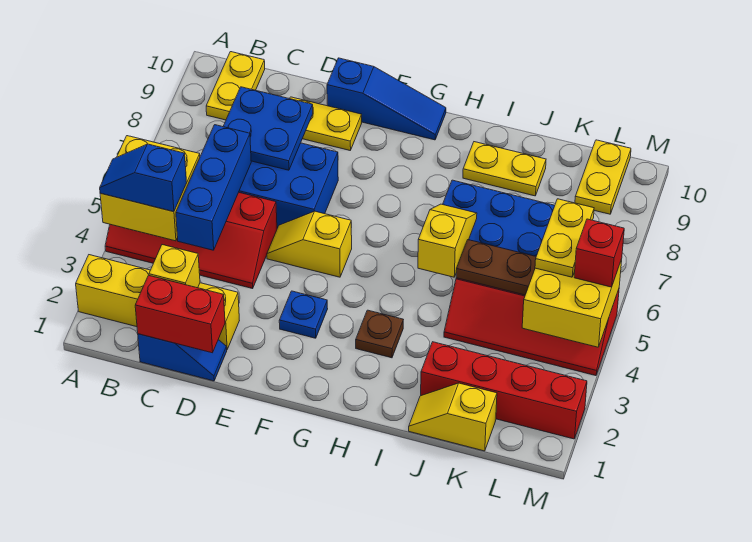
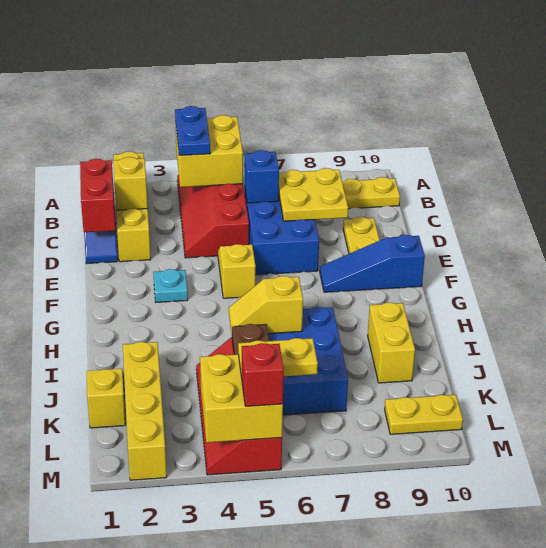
blue 1x2 slope [100,144,187,212] -> blue 1x2 plate [175,106,210,155]
blue 1x3 brick [176,125,251,250] -> blue 1x1 brick [245,150,279,203]
blue 2x2 plate [223,87,313,170] -> yellow 2x2 plate [279,168,348,221]
blue 1x3 slope [327,58,446,140] -> blue 1x3 slope turned to [320,235,425,292]
blue 1x1 plate [279,291,328,338] -> cyan 1x1 plate [153,269,188,302]
brown 1x1 plate [356,310,403,358] -> none
yellow 1x2 slope [418,204,477,277] -> yellow 1x2 slope turned to [229,276,303,334]
yellow 1x2 plate [463,142,546,196] -> yellow 1x2 brick [368,302,415,383]
red 1x4 brick [421,342,587,439] -> yellow 1x4 brick [123,342,167,480]

